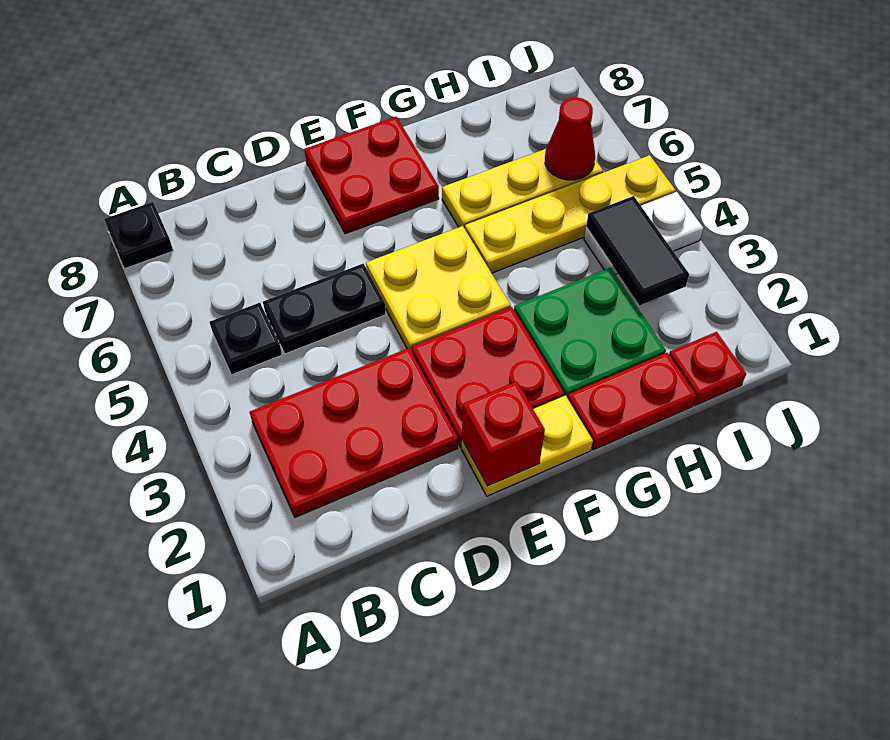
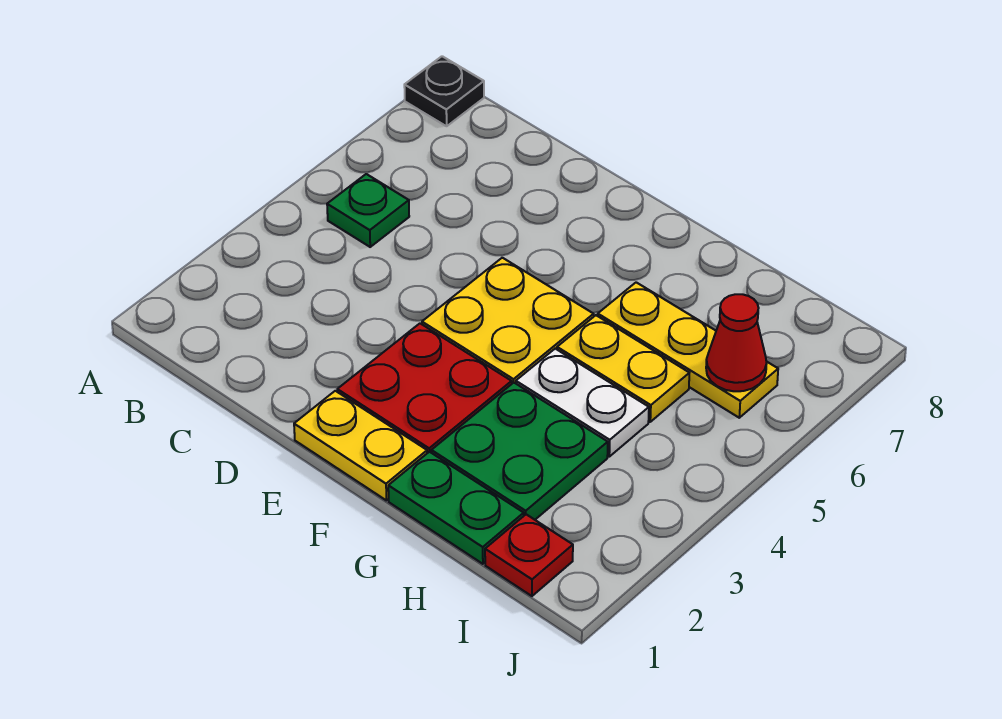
red 2x3 plate [249,348,458,517] -> none
black 1x1 plate [210,303,282,375] -> green 1x1 plate [327,174,409,247]
black 1x2 plate [263,264,386,354] -> none
red 1x1 brick [462,381,545,486] -> none
red 2x2 plate [304,117,439,234] -> none
red 1x2 plate [568,353,696,450] -> green 1x2 plate [388,452,524,564]
yellow 1x4 plate [465,155,675,273] -> yellow 1x2 plate [557,315,689,422]
black 1x2 tile [586,196,689,305] -> none
white 1x2 plate [584,192,703,274] -> white 1x2 plate moved to [516,349,649,457]

